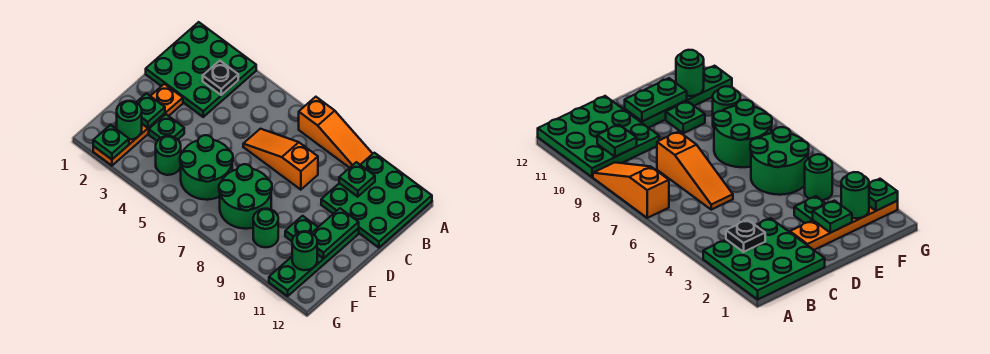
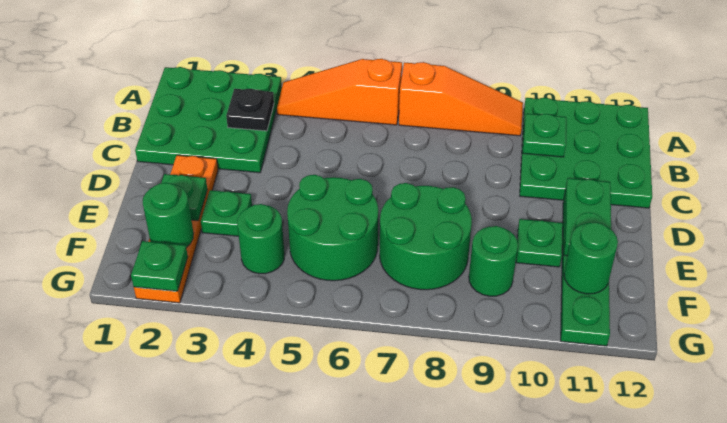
orange 1x3 slope [243,129,318,190] -> orange 1x3 slope moved to [277,59,402,125]

